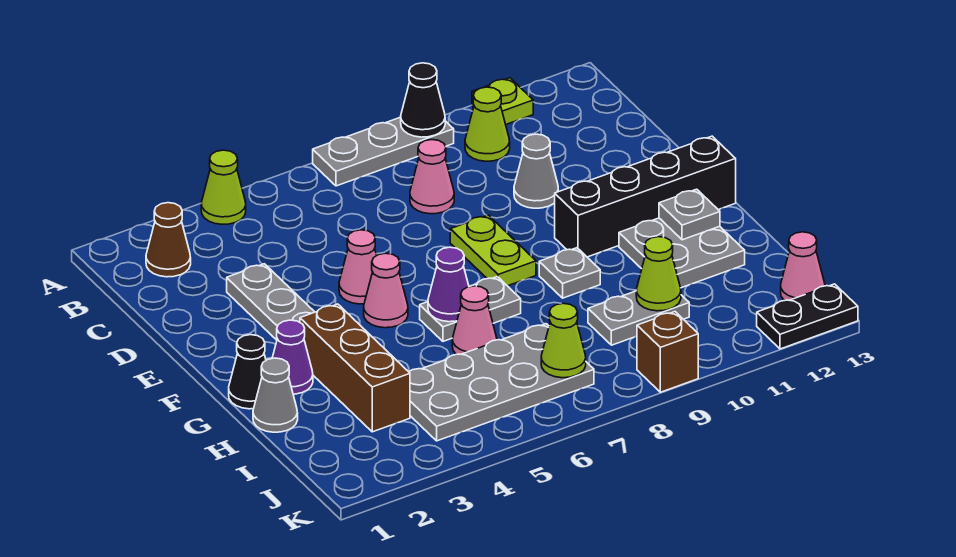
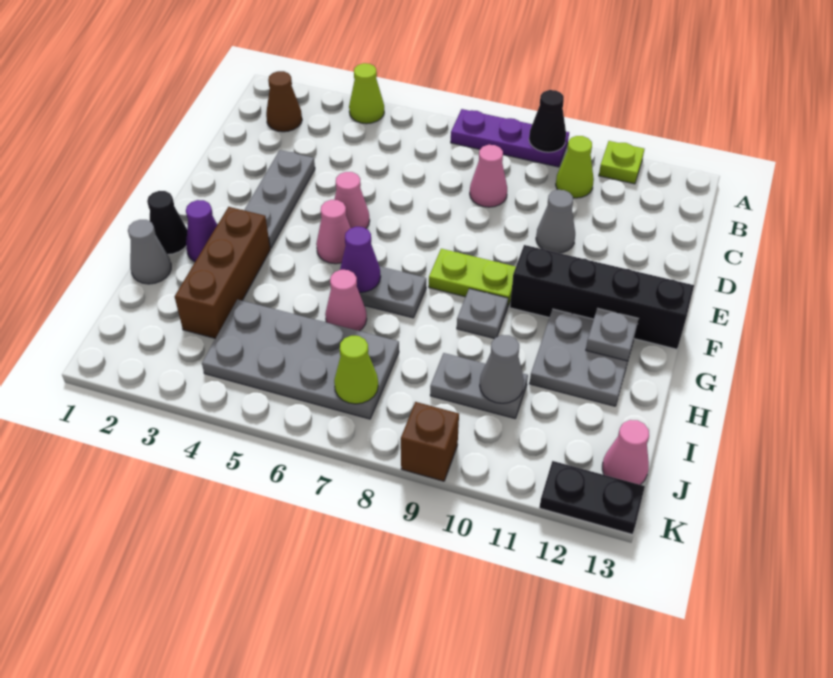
grey 1x3 plate [313,117,454,186] -> purple 1x3 plate [451,109,569,167]
lime 1x2 plate [450,215,536,286] -> lime 1x2 plate turned to [429,249,516,306]
lime 1x1 cone [636,237,681,311] -> grey 1x1 cone [480,335,524,403]

